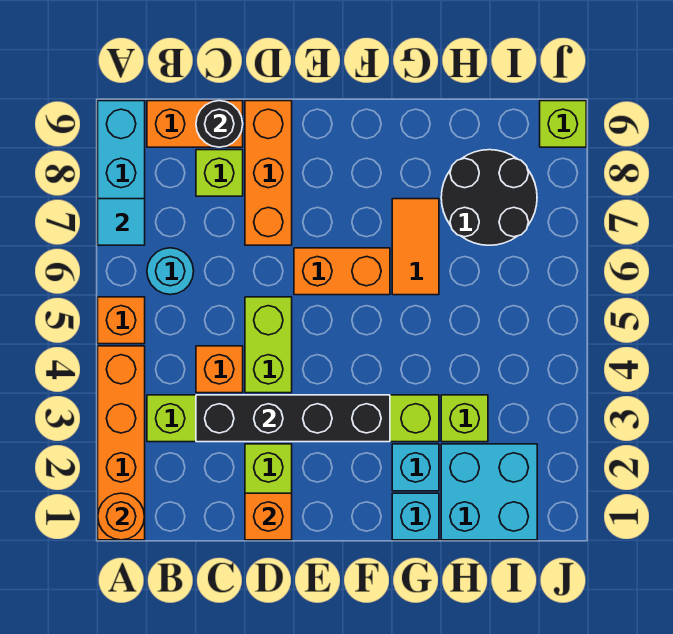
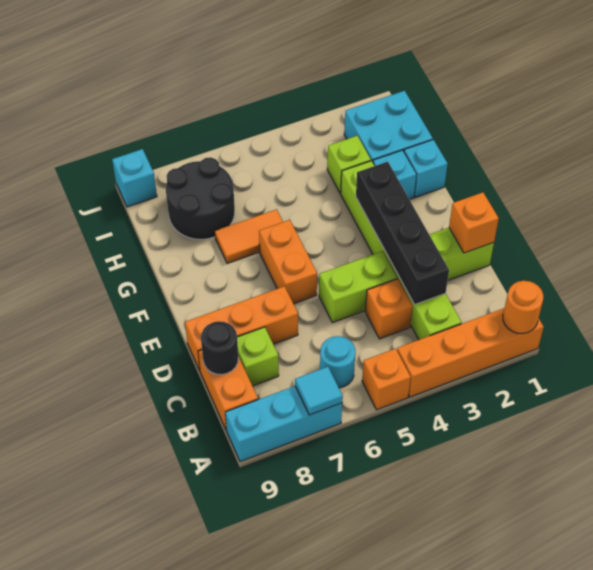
lime 1x1 brick [540,101,586,147] -> cyan 1x1 brick [112,149,157,207]

